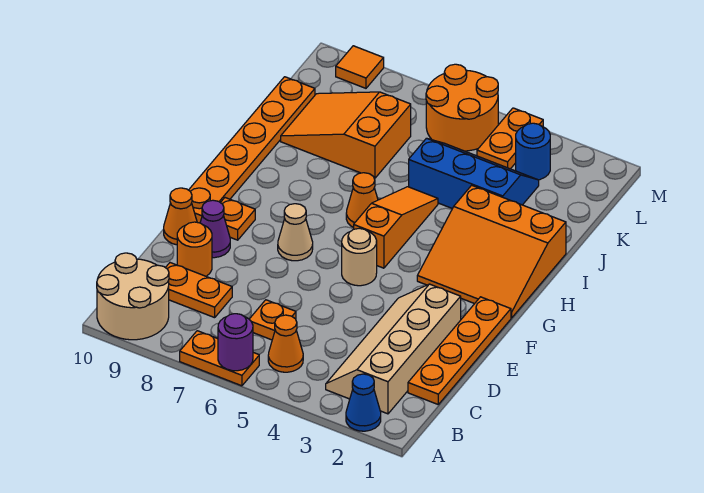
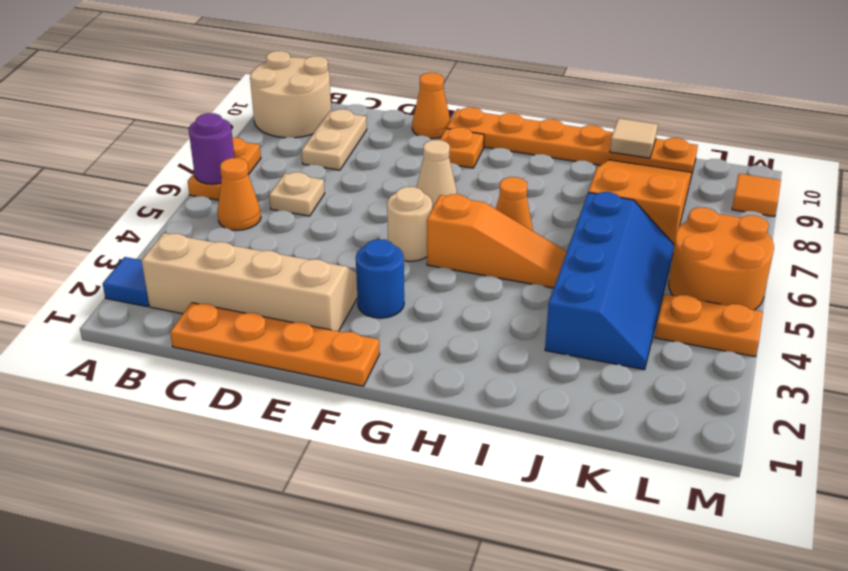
blue 1x1 cone [346,374,381,431] -> blue 1x1 tile [103,257,149,307]
orange 1x1 plate [249,300,296,340] -> tan 1x1 plate [269,172,325,216]
orange 1x2 plate [166,263,232,318] -> tan 1x2 plate [301,109,367,170]
orange 1x1 round brick [177,222,212,276] -> none
purple 1x1 cone [200,200,230,258] -> none
orange 3x3 slope [417,185,566,318] -> none
blue 2x3 slope [409,138,539,209] -> blue 2x4 slope [545,192,674,370]
none -> tan 1x1 tile [610,118,658,158]
blue 1x1 round brick [516,123,550,180] -> blue 1x1 round brick moved to [356,239,404,318]

